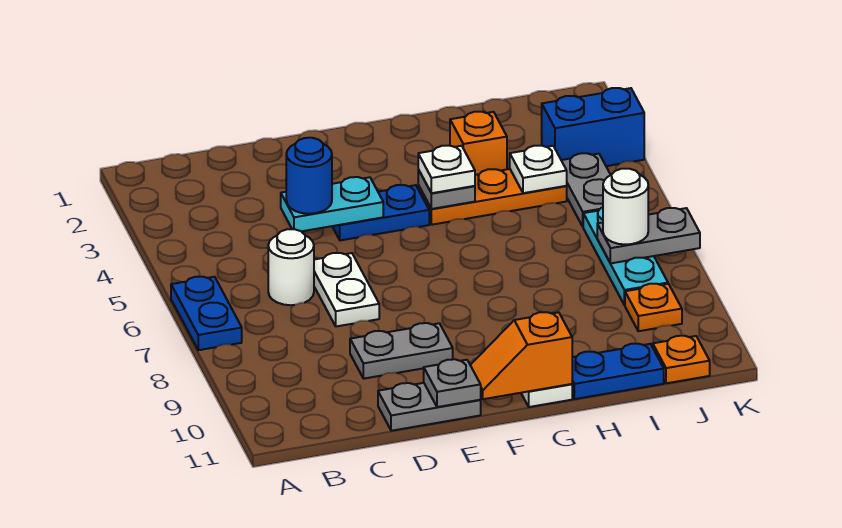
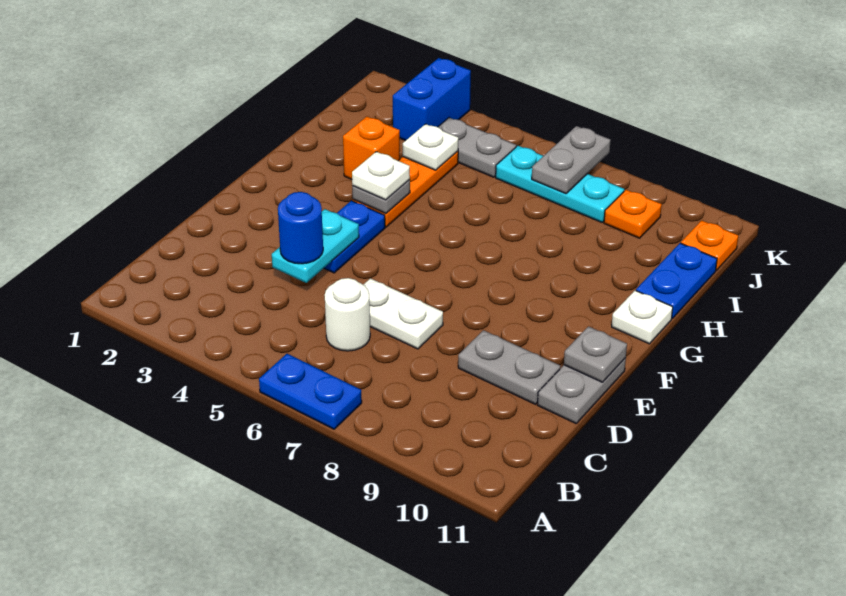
grey 1x2 plate [350,323,453,379] -> grey 1x2 plate turned to [458,330,561,404]
orange 1x2 slope [470,312,572,399] -> none
white 1x1 round brick [603,169,648,245] -> none

